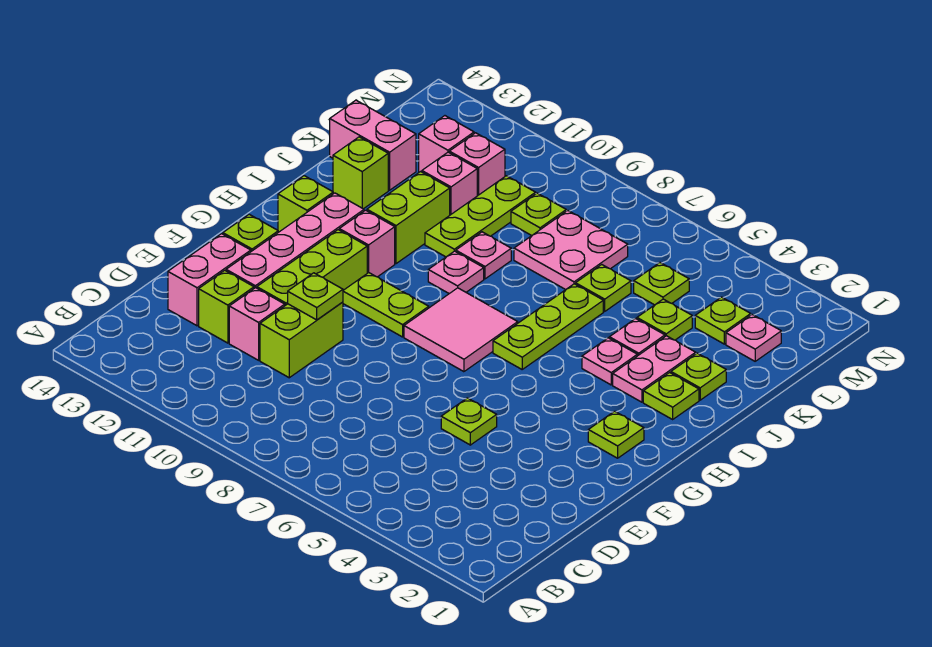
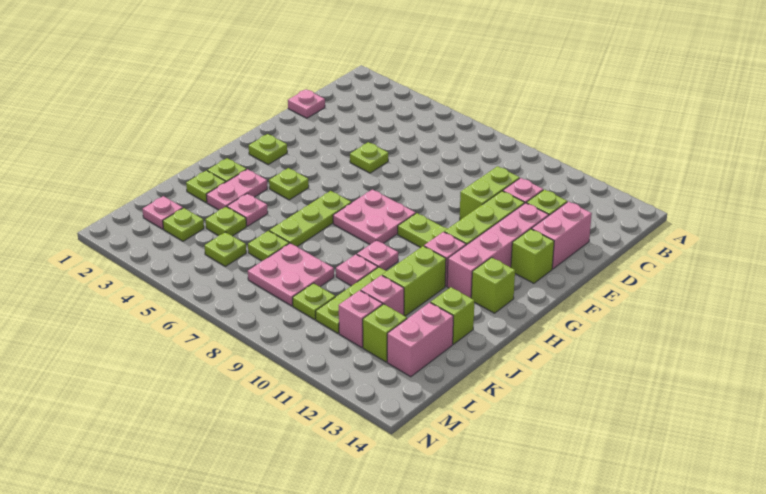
lime 1x1 plate [288,273,343,320] -> lime 1x1 plate moved to [269,168,309,200]
pink 2x2 tile [404,288,518,372] -> pink 2x2 plate [333,189,416,244]
pink 1x1 plate [582,338,637,385] -> pink 1x1 plate moved to [288,89,325,118]
pink 1x2 brick [330,100,416,190] -> pink 1x2 brick turned to [387,303,453,377]
pink 1x1 brick [419,116,474,172] -> lime 1x1 brick [363,304,407,362]

